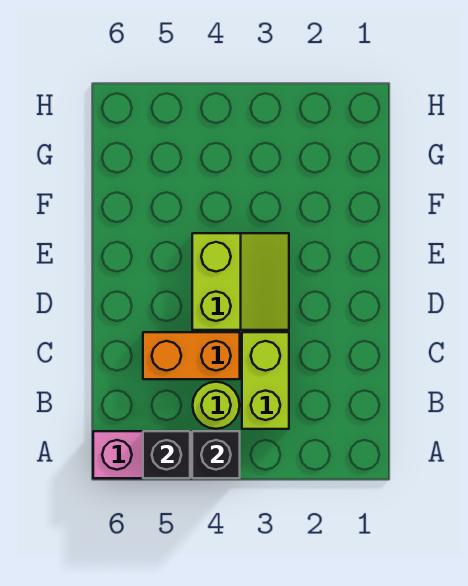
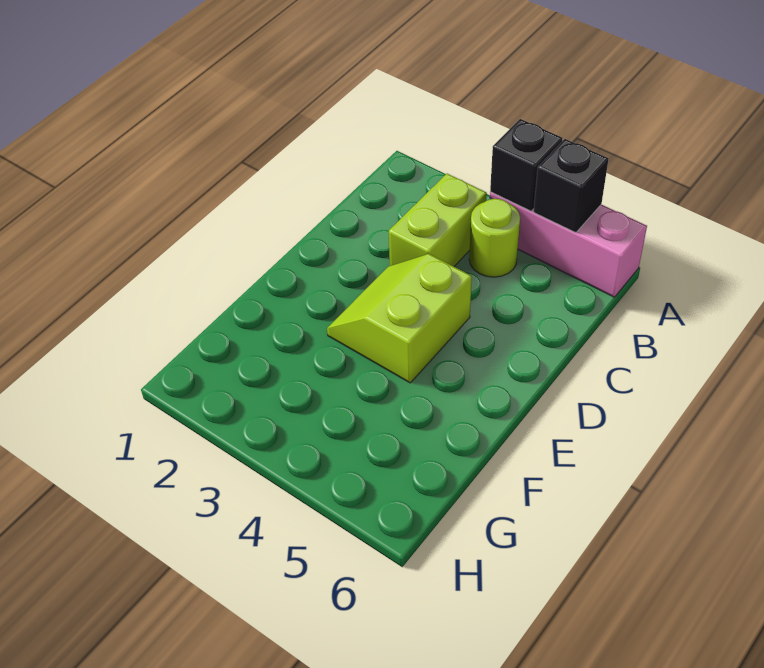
orange 1x2 brick [143,332,240,379] -> none

